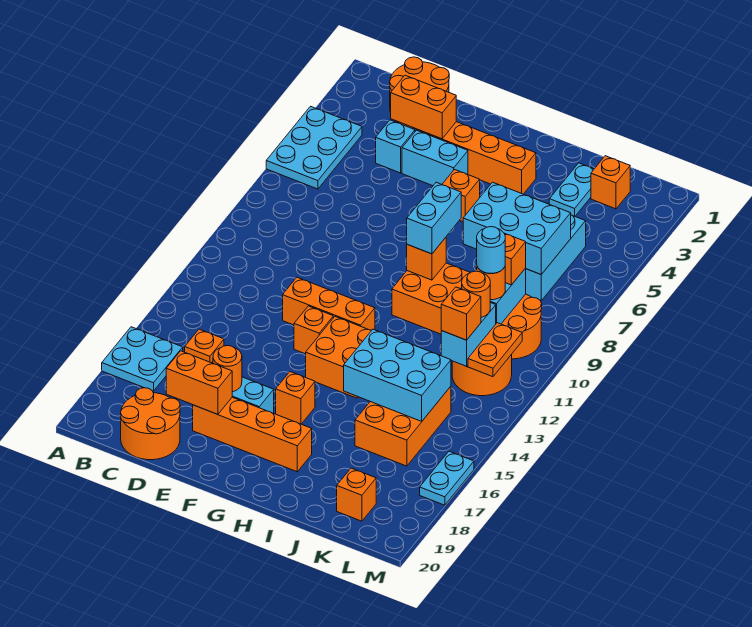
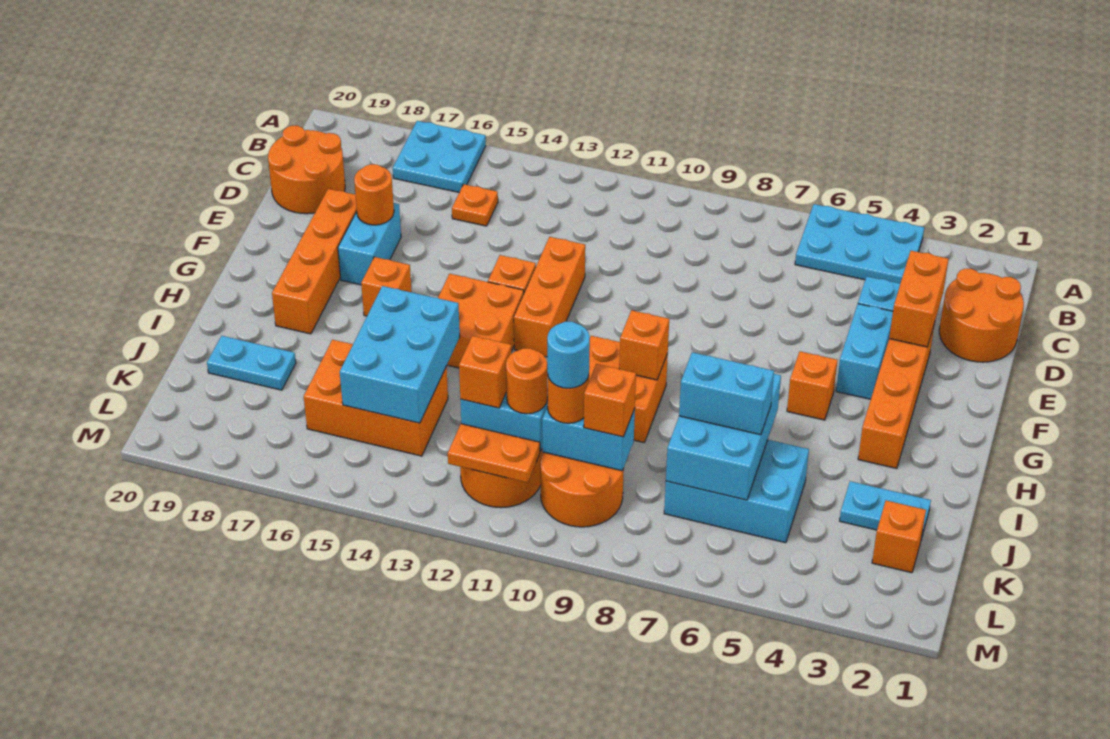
orange 1x2 brick [166,351,232,414] -> none
cyan 1x2 brick [407,182,461,254] -> cyan 1x2 brick moved to [679,352,774,435]
orange 1x1 brick [337,468,376,521] -> none
cyan 1x2 plate [420,451,474,505] -> cyan 1x2 plate moved to [207,336,296,390]

